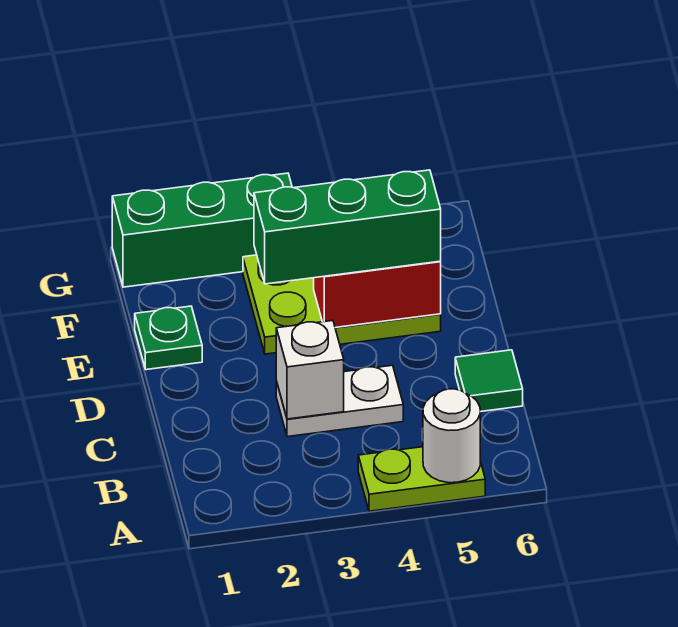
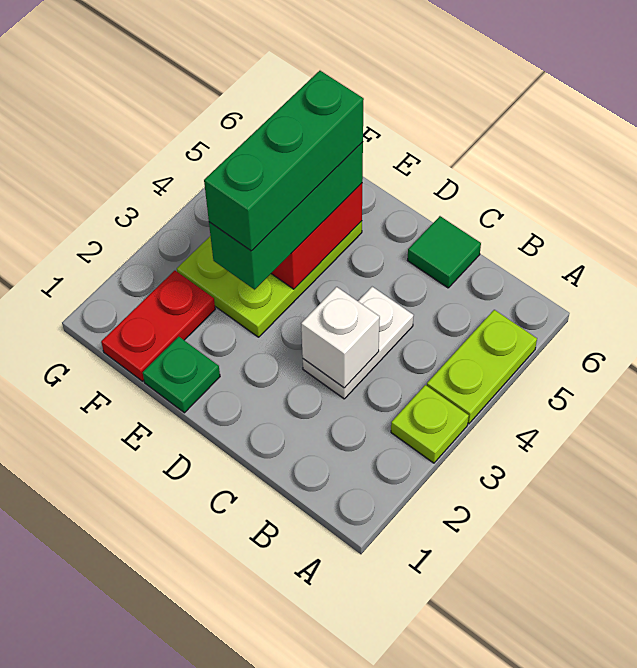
none -> lime 1x1 plate [391,385,469,463]
white 1x1 round brick [423,389,480,483] -> none
none -> red 1x2 plate [101,271,215,381]
green 1x3 brick [112,173,292,287] -> green 1x3 brick moved to [204,71,364,251]

